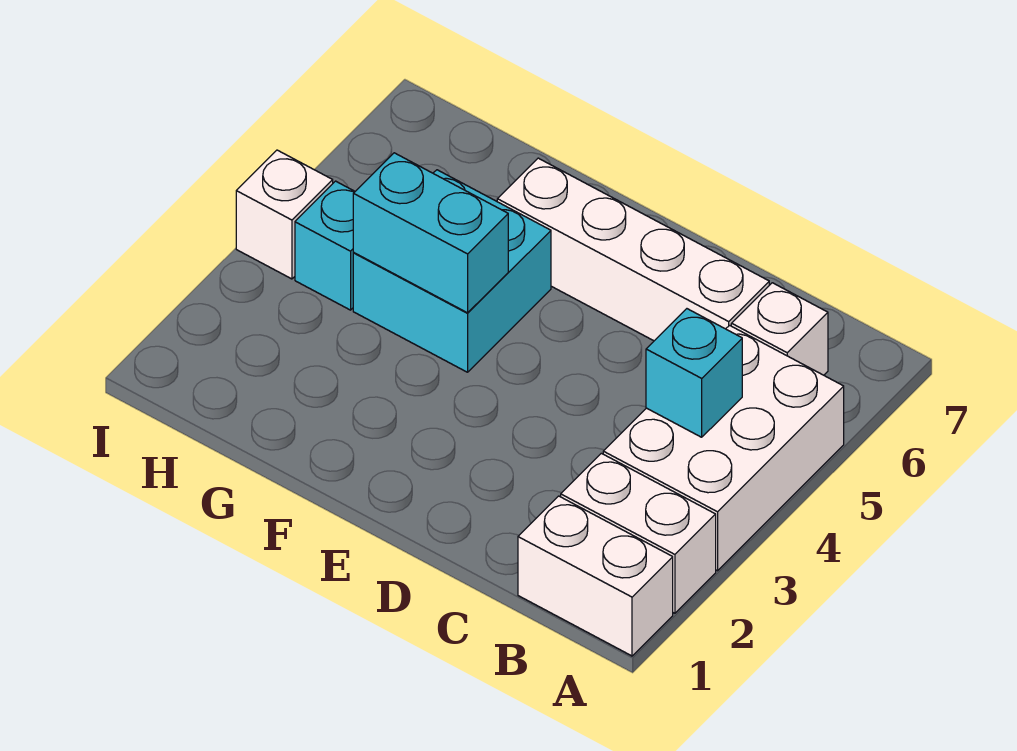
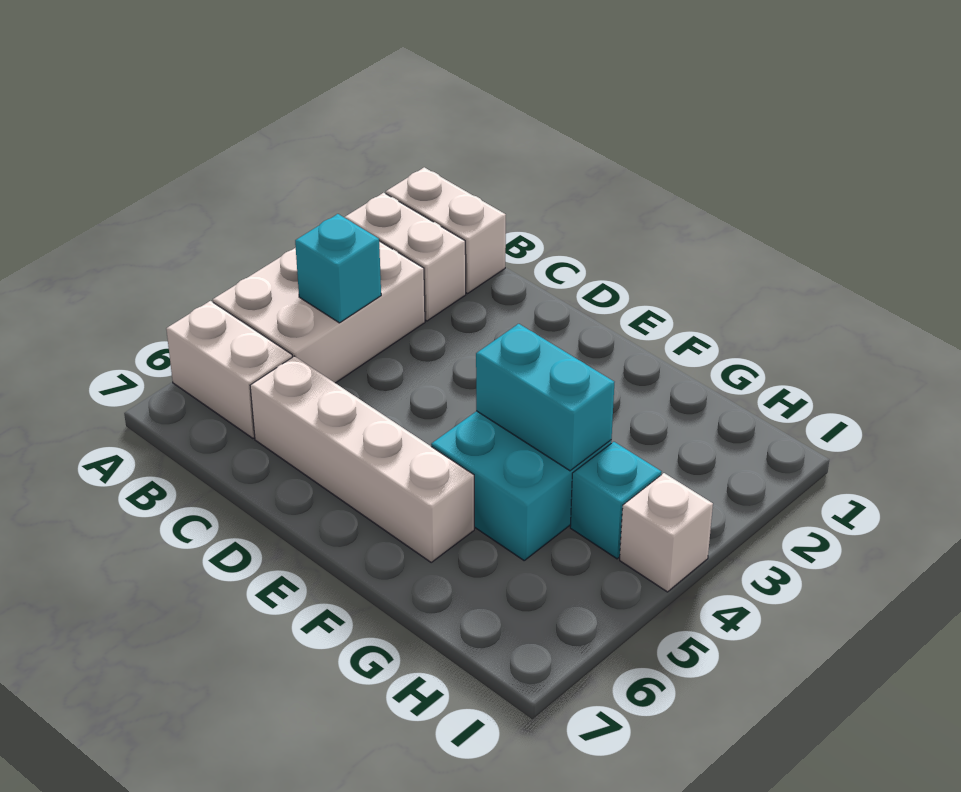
white 1x1 brick [731,283,828,375] -> white 1x2 brick [166,301,292,438]

